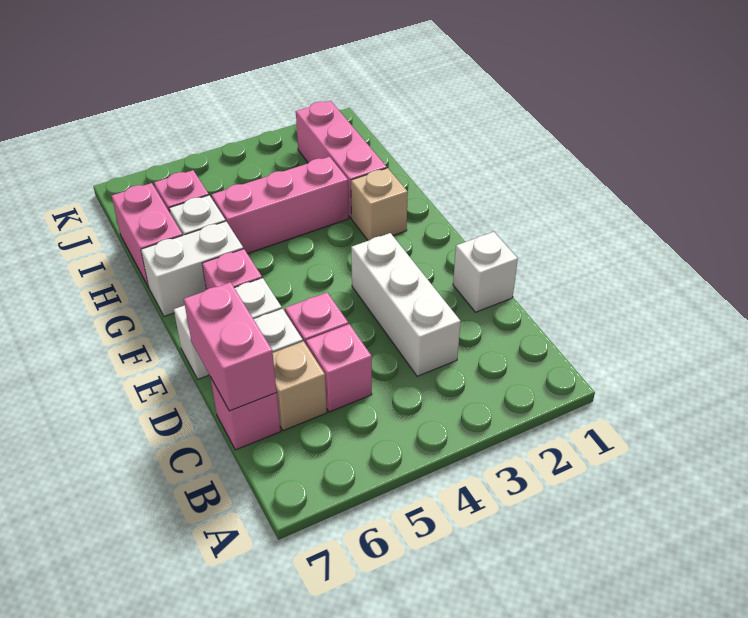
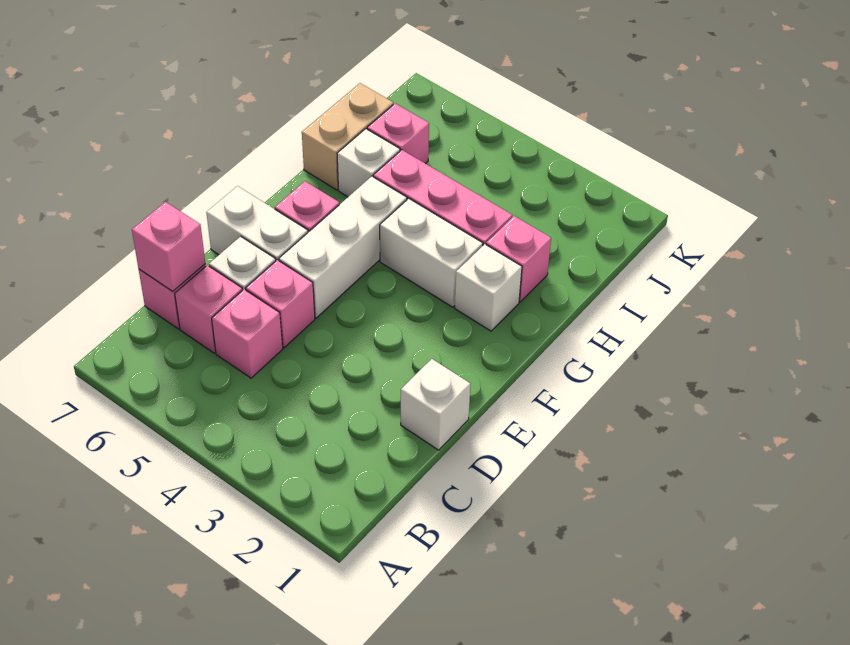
white 1x3 brick [351,233,461,376] -> white 1x3 brick moved to [279,176,407,318]
tan 1x1 brick [273,341,327,431] -> pink 1x1 brick [175,265,242,353]
pink 1x2 brick [184,282,277,411] -> pink 1x1 brick [132,202,205,291]
tan 1x1 brick [351,168,408,241] -> white 1x1 brick [455,244,522,331]
white 1x2 brick [141,221,243,316] -> white 1x2 brick moved to [380,198,483,307]
pink 1x3 brick [296,101,387,218] -> pink 1x1 brick [486,216,551,302]
pink 1x2 brick [112,183,182,287] -> tan 1x2 brick [302,83,393,190]

